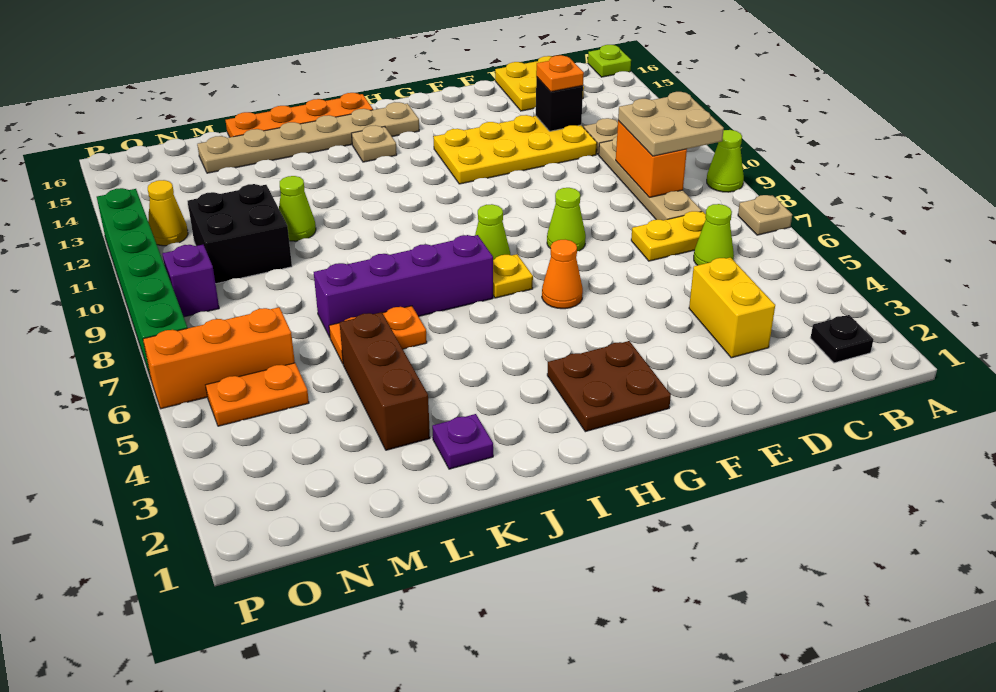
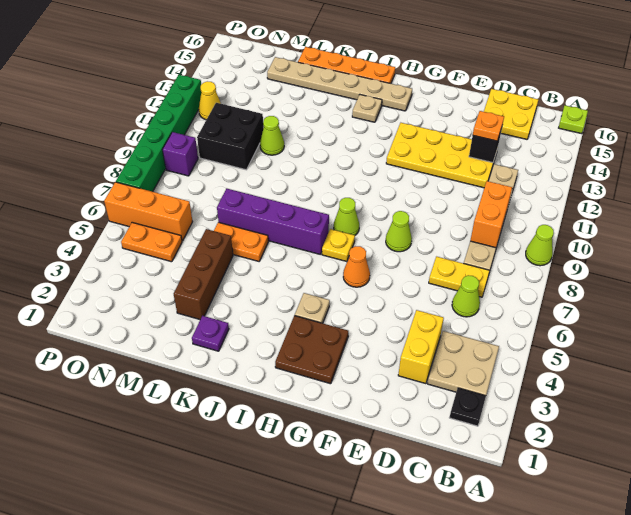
tan 1x1 plate [738,195,792,235] -> tan 1x1 plate moved to [295,293,330,323]
tan 2x2 plate [618,92,724,156] -> tan 2x2 plate moved to [427,331,499,396]

